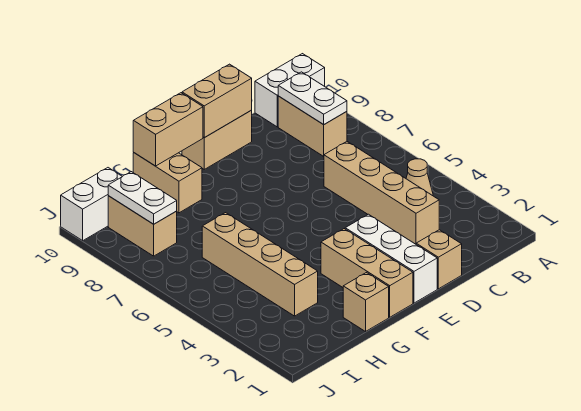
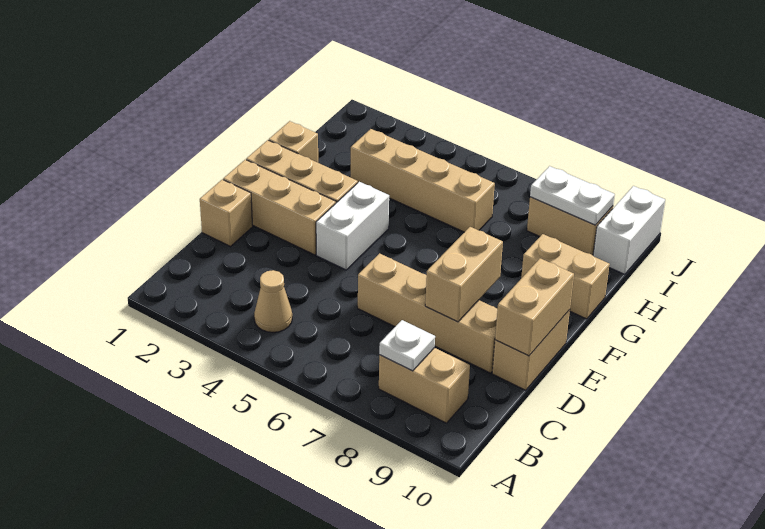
white 1x2 brick [255,54,325,127] -> white 1x2 brick moved to [316,182,389,270]
white 1x2 plate [278,72,347,125] -> white 1x1 plate [379,320,435,371]
tan 1x4 brick [324,142,439,244] -> tan 1x4 brick moved to [358,253,497,373]
white 1x3 brick [345,214,437,303] -> tan 1x3 brick [223,160,336,255]
tan 1x2 brick [133,93,203,166] -> tan 1x2 brick moved to [425,227,503,322]

